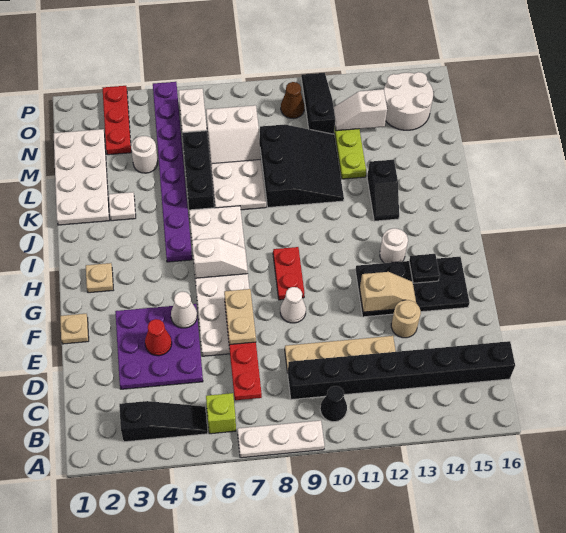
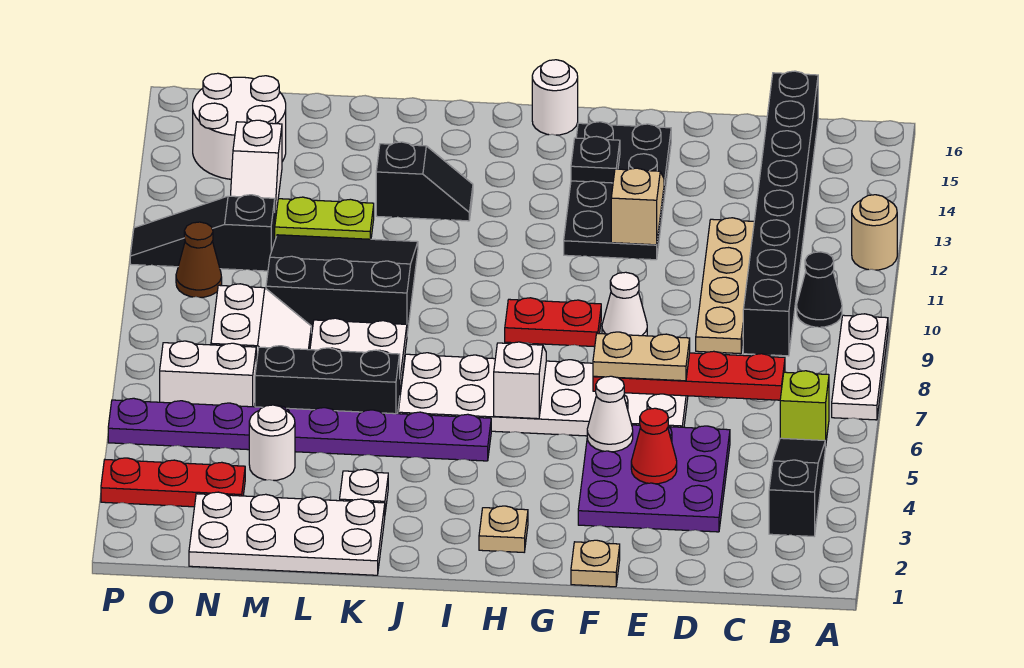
tan 1x1 round brick [391,300,421,338] -> tan 1x1 round brick moved to [852,195,897,270]
white 1x1 round brick [380,228,408,263] -> white 1x1 round brick moved to [532,60,578,135]

